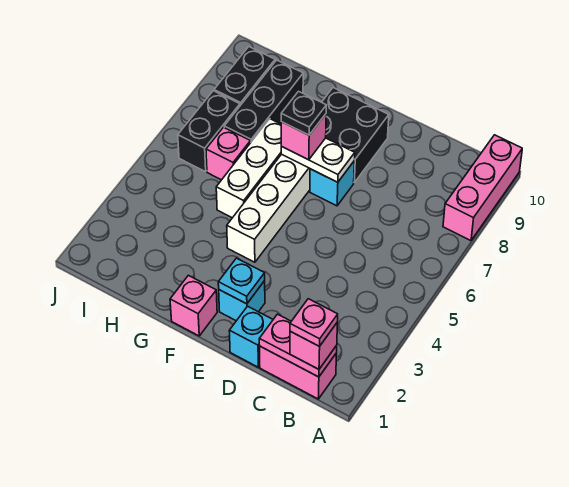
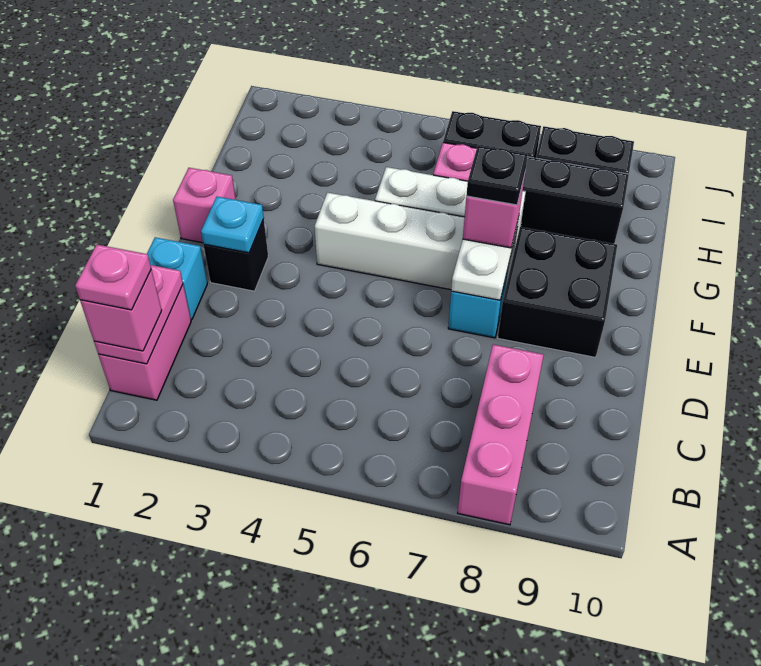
pink 1x3 brick [443,135,522,241] -> pink 1x3 brick turned to [458,345,544,525]
cyan 1x1 brick [219,281,265,321] -> black 1x1 brick [204,219,268,291]

